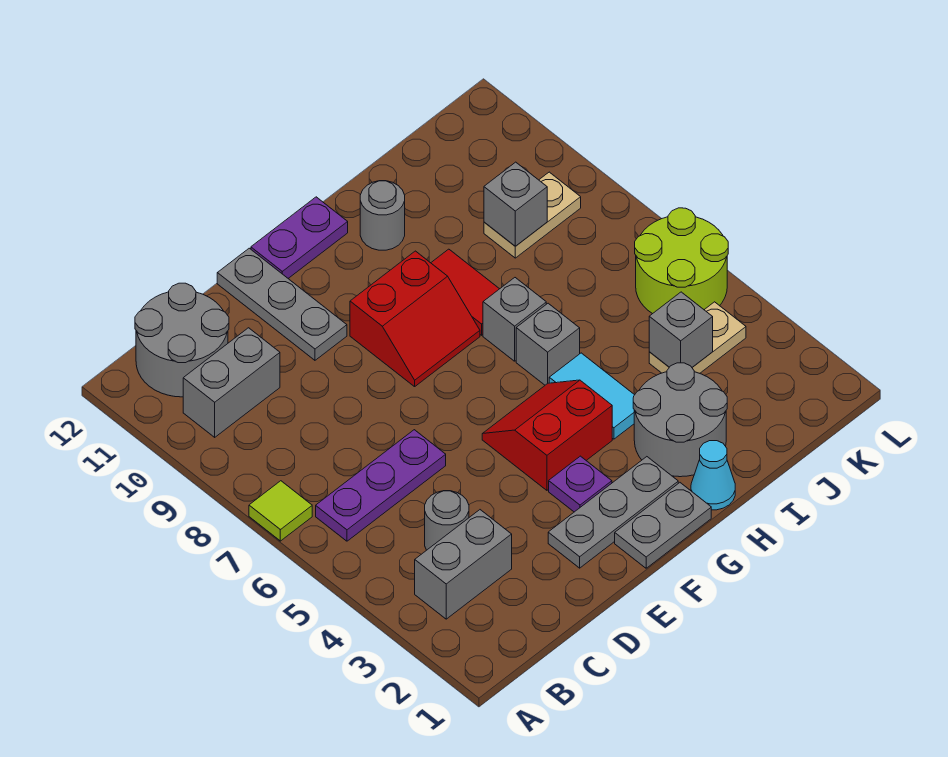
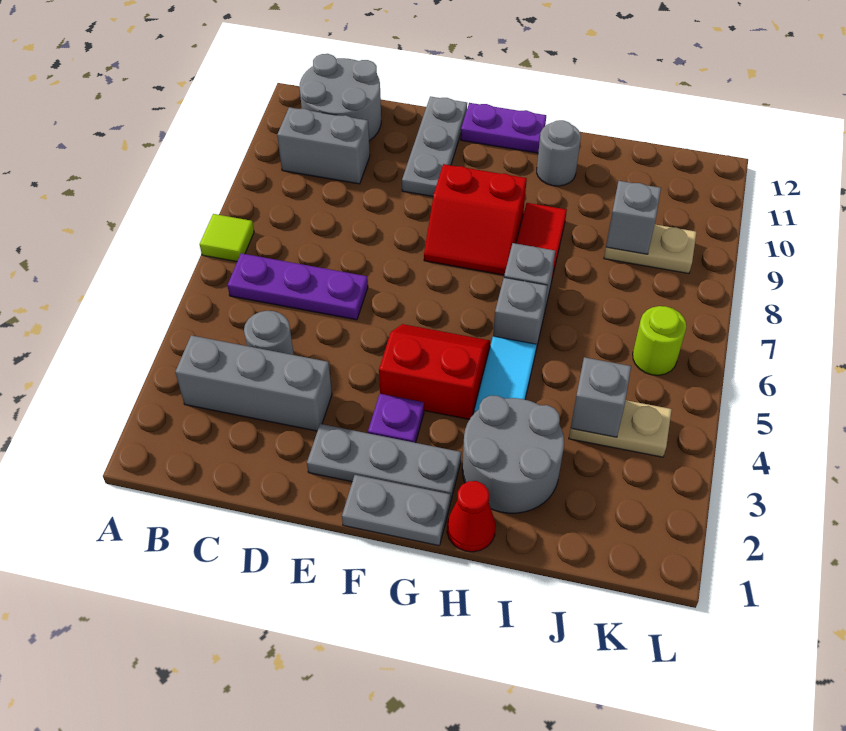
grey 1x2 brick [415,510,512,619] -> grey 1x3 brick [175,335,332,431]
cyan 1x1 cone [691,441,735,510] -> red 1x1 cone [447,481,496,552]
lime 2x2 round brick [635,208,728,314] -> lime 1x1 round brick [633,306,686,375]

